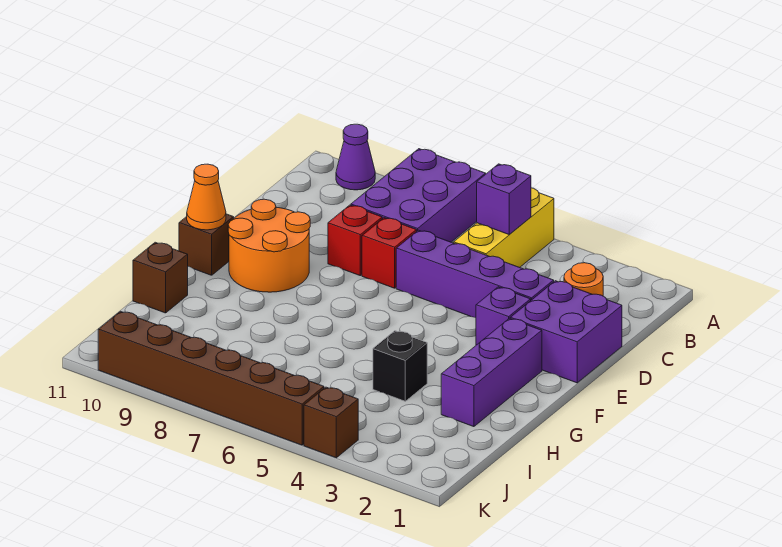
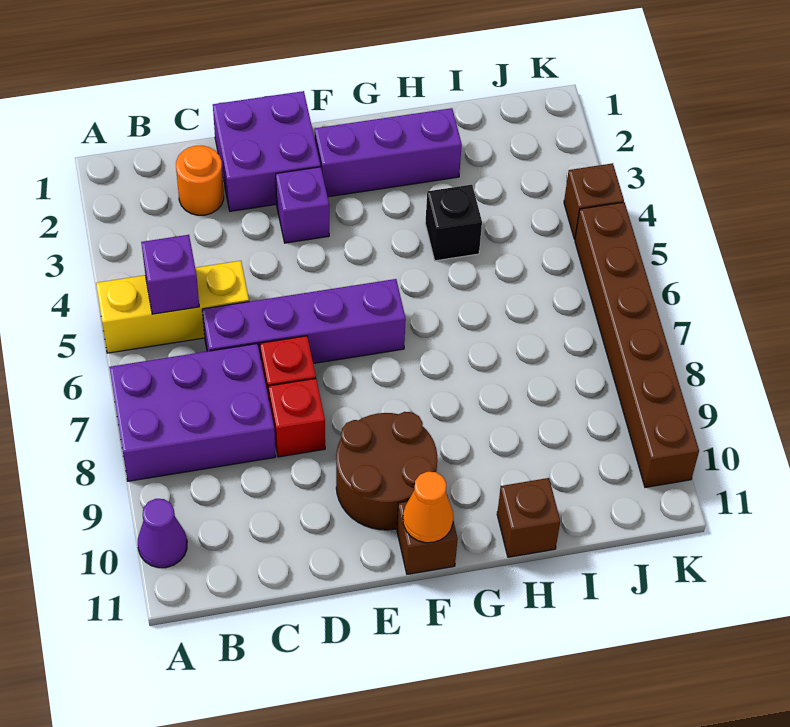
purple 1x4 brick [396,230,554,318] -> purple 1x4 brick turned to [202,279,406,364]
orange 2x2 round brick [228,199,310,292] -> brown 2x2 round brick [336,412,437,530]

